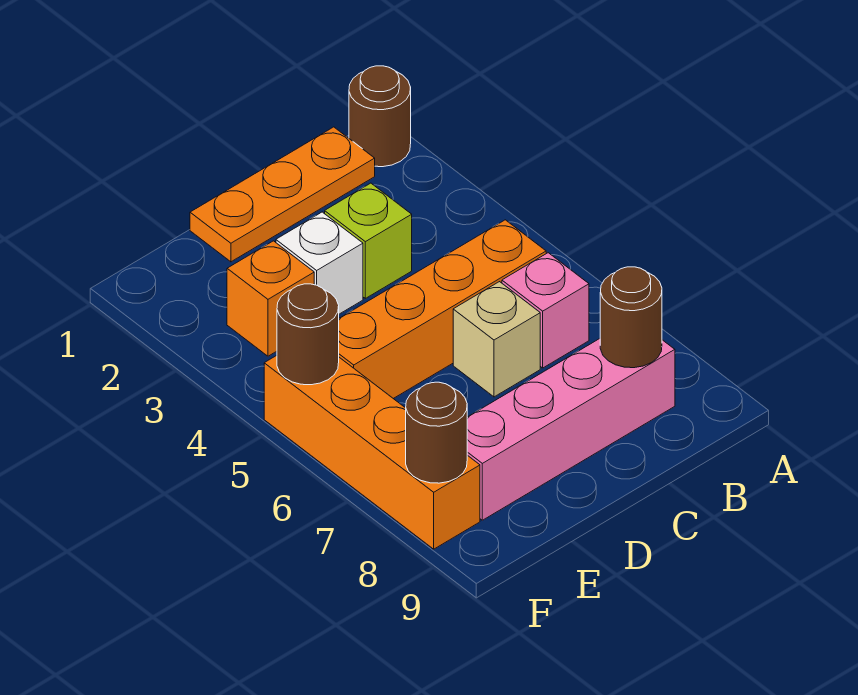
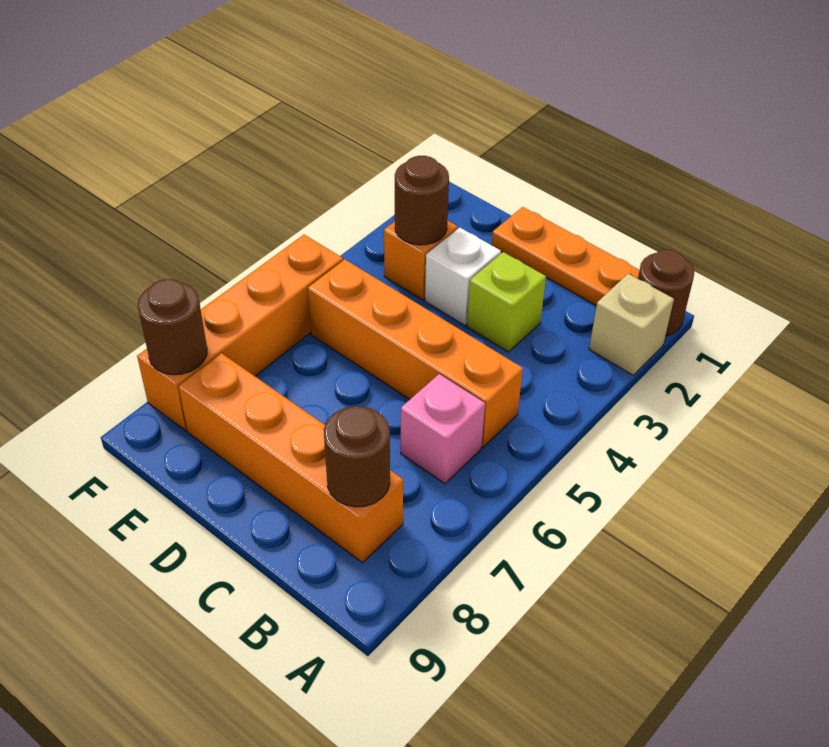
pink 1x4 brick [467,339,675,520] -> orange 1x4 brick [179,353,403,563]
tan 1x1 brick [453,282,540,397] -> tan 1x1 brick moved to [589,274,674,375]
brown 1x1 round brick [277,284,339,385] -> brown 1x1 round brick moved to [395,156,449,245]

